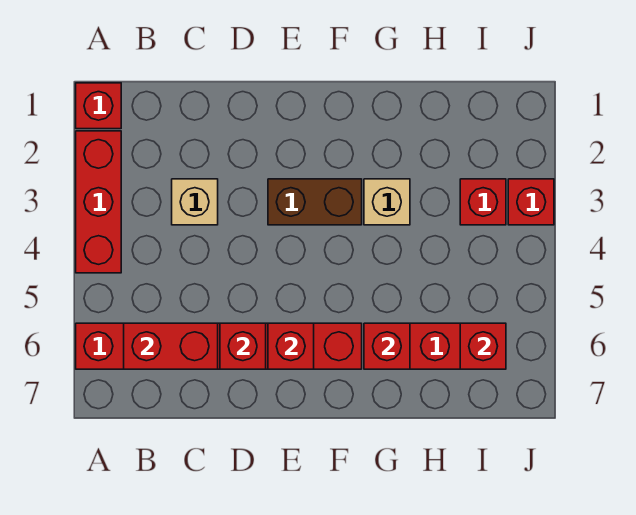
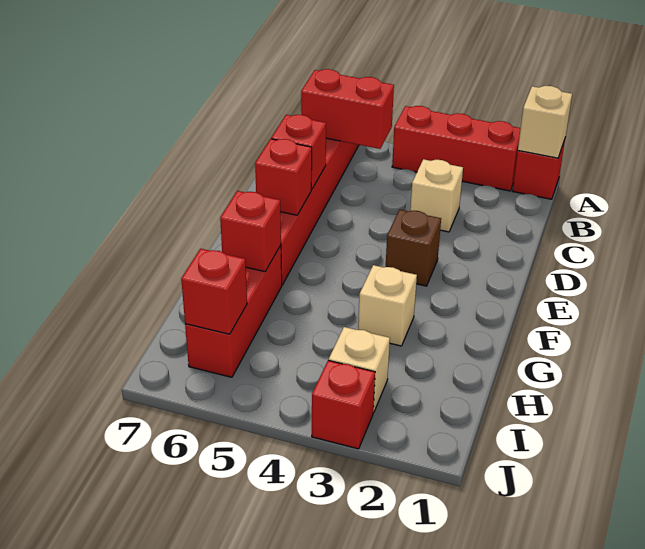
none -> tan 1x1 brick [518,86,572,158]
red 1x2 brick [124,323,218,369] -> red 1x2 brick turned to [301,69,394,149]
brown 1x2 brick [268,179,362,225] -> brown 1x1 brick [386,210,441,286]
red 1x1 brick [460,179,506,225] -> tan 1x1 brick [329,327,390,413]

